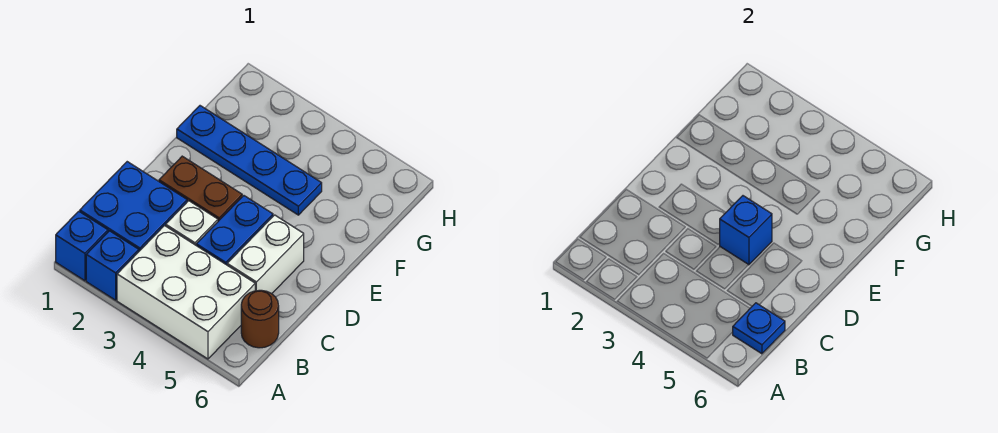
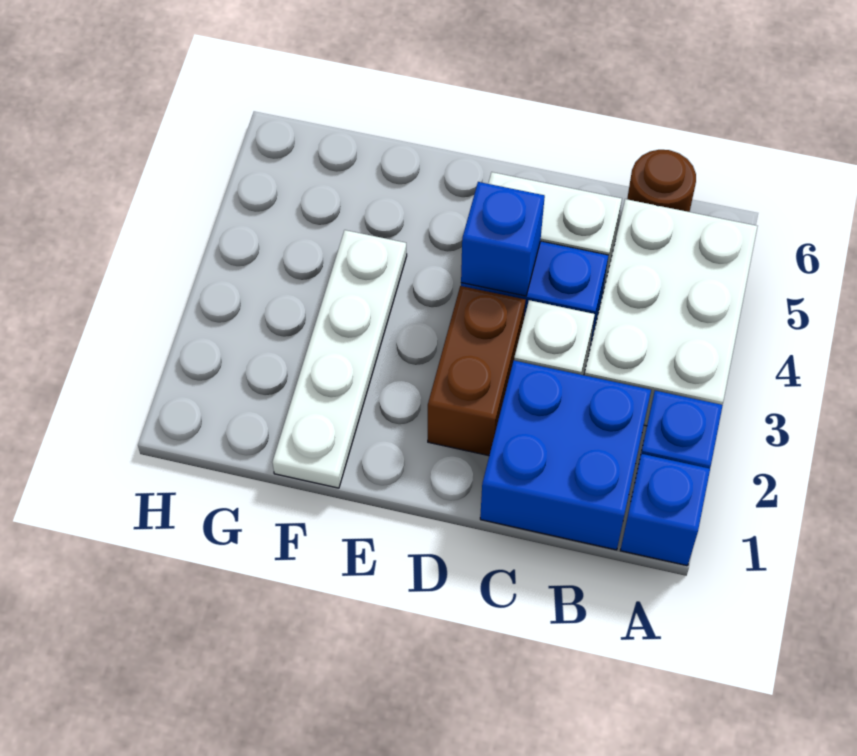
blue 1x1 plate [733,303,785,354] -> none
blue 1x4 plate [177,106,322,215] -> white 1x4 plate [272,230,407,488]

